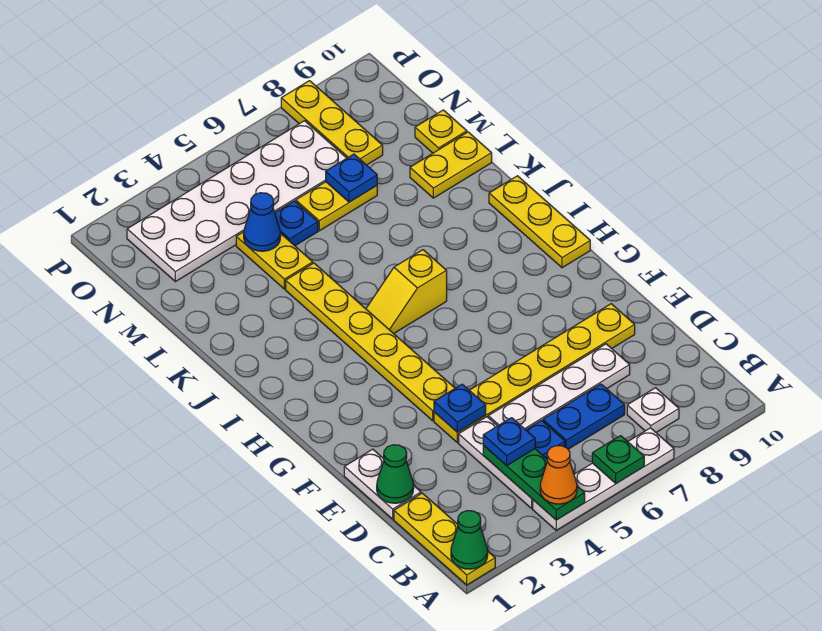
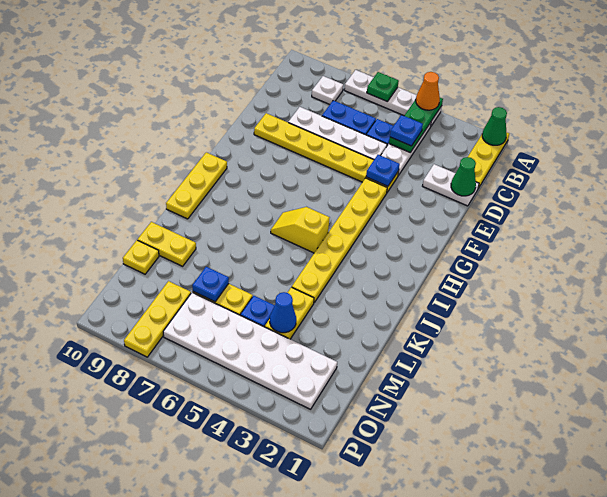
white 1x2 plate [344,449,421,519] -> white 1x2 plate turned to [423,164,479,206]
yellow 1x2 slope [366,250,447,334] -> yellow 1x2 slope turned to [271,207,330,253]

